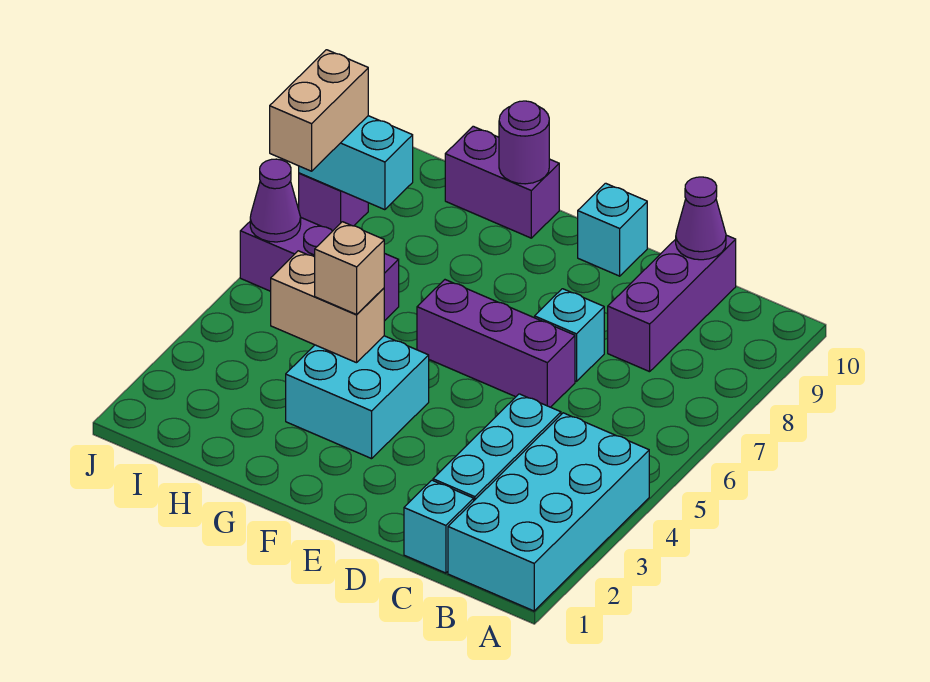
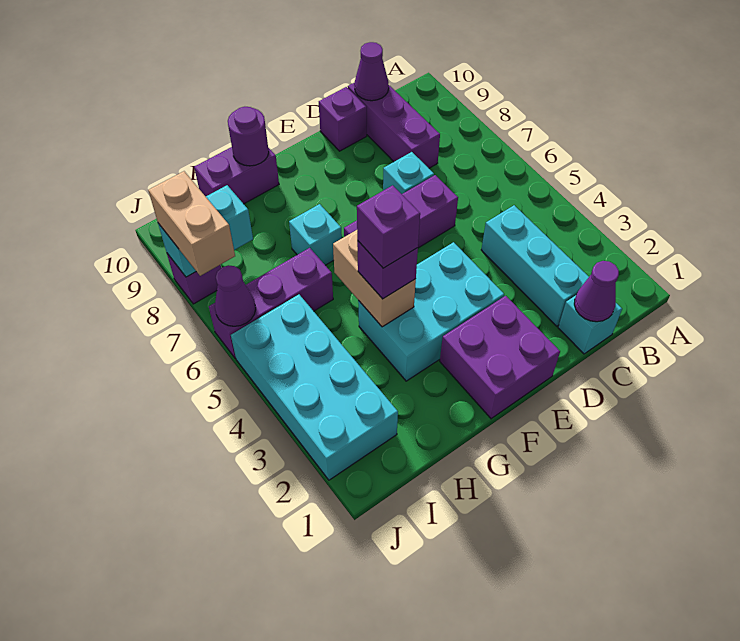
cyan 2x4 brick [448,413,649,611] -> cyan 2x4 brick moved to [231,295,398,480]
none -> purple 1x1 cone [574,261,619,322]
none -> purple 1x1 brick [319,87,367,151]
none -> purple 2x2 brick [440,296,560,419]
cyan 1x1 brick [578,183,647,276] -> cyan 1x1 brick moved to [289,204,342,265]
cyan 2x2 brick [286,336,429,459] -> cyan 2x3 brick [358,242,504,381]
tan 1x2 brick [271,251,384,363] -> tan 1x2 brick turned to [333,230,416,327]
tan 1x1 brick [315,222,384,314] -> purple 1x1 brick [357,241,418,299]
none -> purple 1x1 brick [357,185,420,268]

